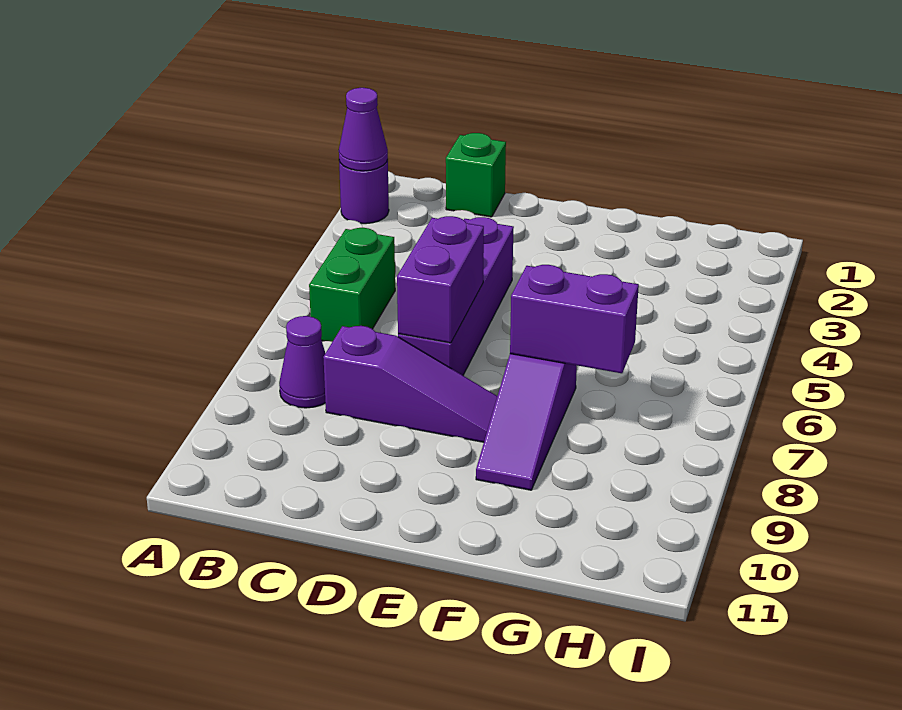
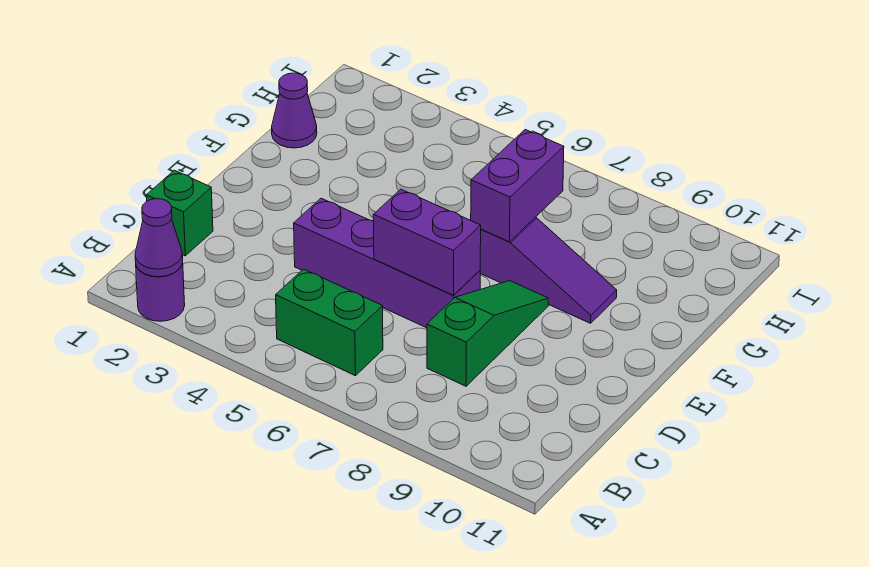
purple 1x1 cone [279,316,325,408] -> purple 1x1 cone moved to [272,73,317,148]
purple 1x3 slope [323,326,497,442] -> green 1x3 slope [427,281,548,386]

